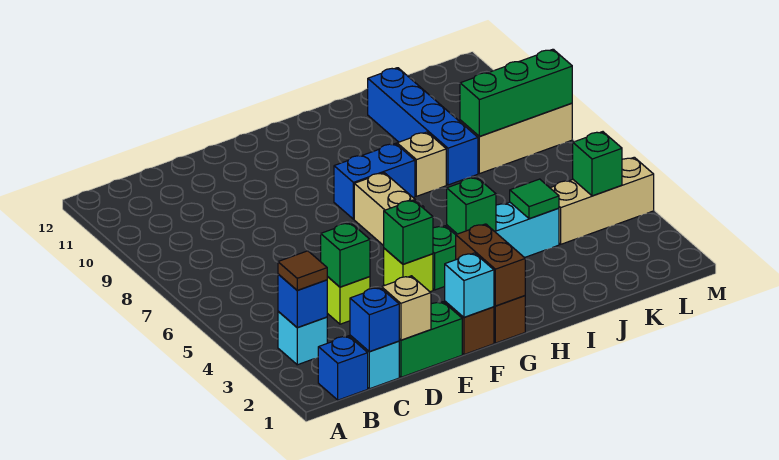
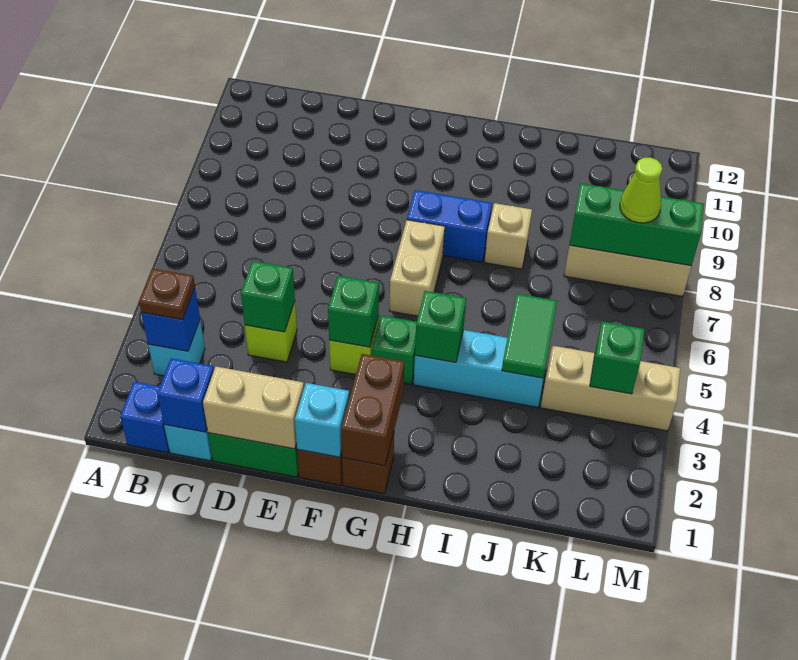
brown 1x1 tile [278,251,327,290] -> brown 1x1 plate [139,268,195,320]
tan 1x1 brick [382,276,431,340] -> tan 1x2 brick [203,367,304,449]
green 1x1 tile [510,179,559,219] -> green 1x2 tile [502,294,557,378]
blue 1x4 brick [368,68,478,185] -> none
none -> lime 1x1 cone [620,157,662,223]

